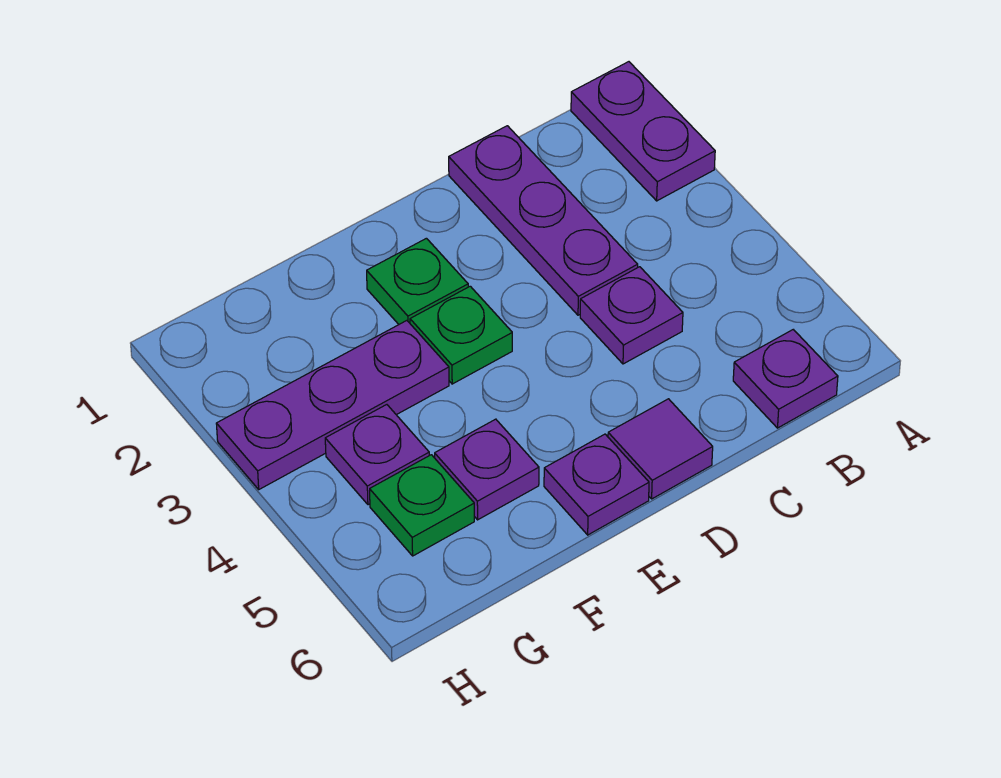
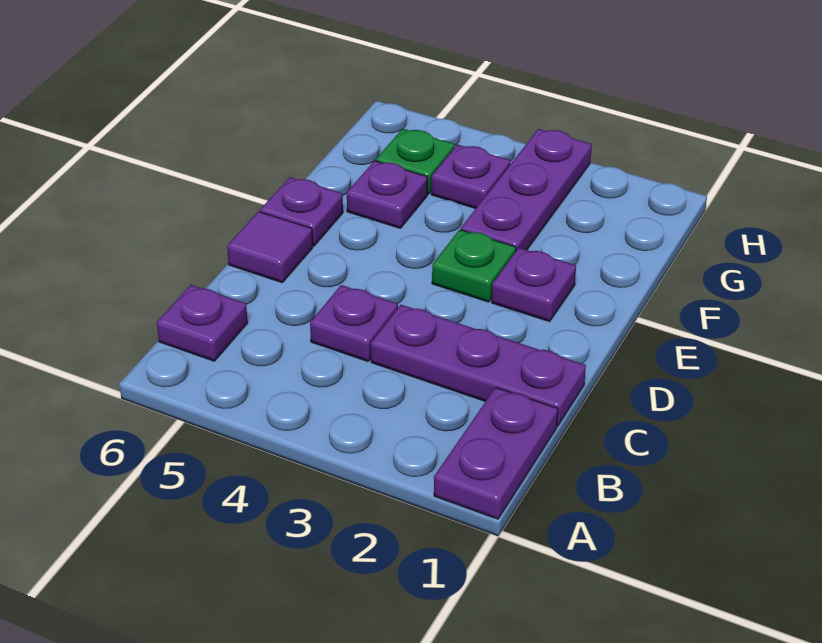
purple 1x2 plate [571,62,715,201] -> purple 1x2 plate turned to [434,387,558,519]
green 1x1 plate [367,238,468,324] -> purple 1x1 plate [492,248,576,322]

